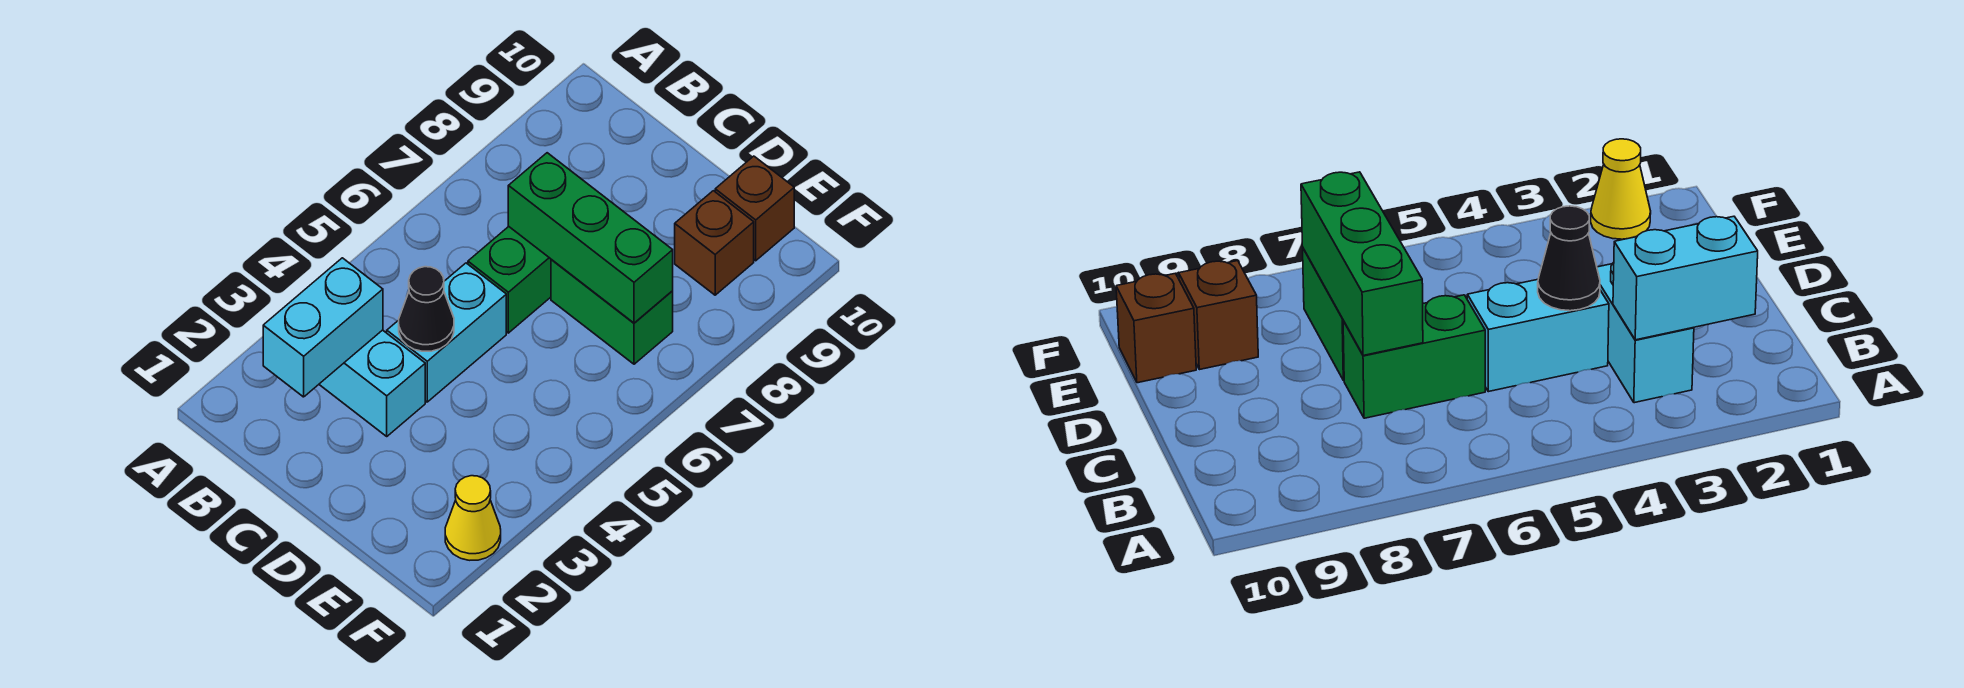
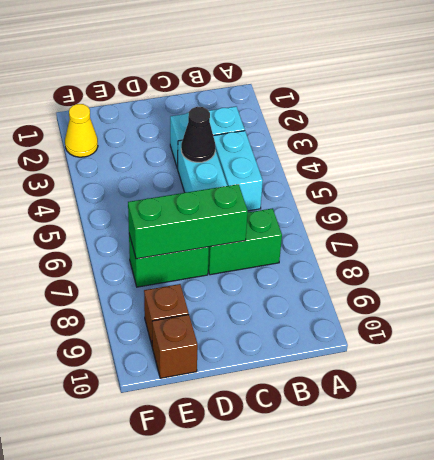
cyan 1x2 brick [263,258,383,397] -> cyan 1x2 brick moved to [213,131,263,211]
green 1x2 brick [468,227,551,333] -> green 1x2 brick turned to [208,208,282,275]

